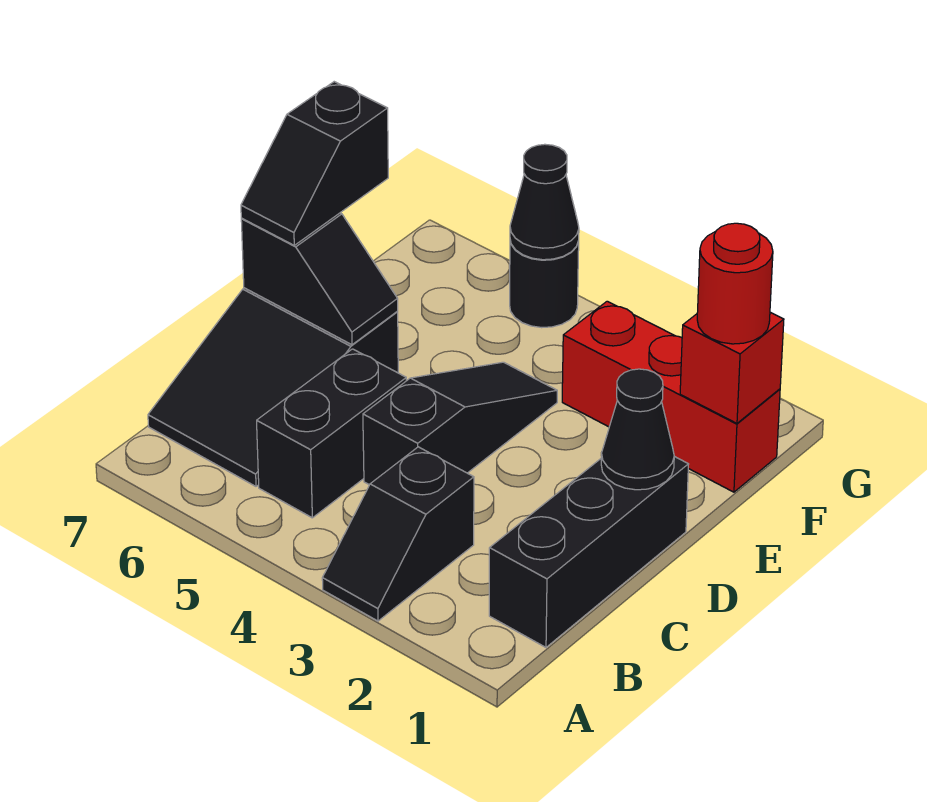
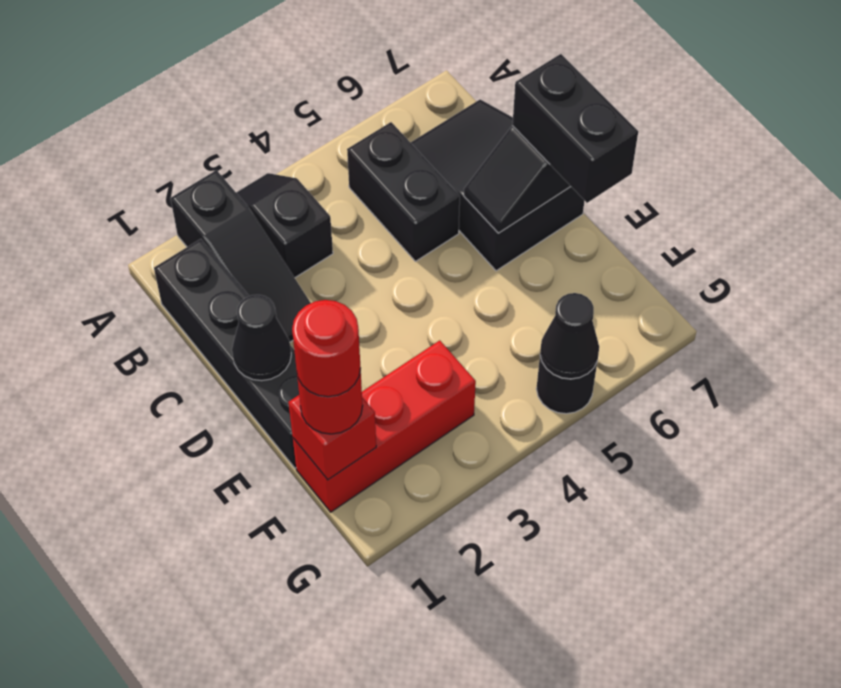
black 1x3 brick [489,456,689,647] -> black 1x4 brick [154,239,299,468]
black 1x3 slope [363,362,557,485] -> black 1x3 slope moved to [170,170,310,342]
black 1x2 slope [241,82,388,245] -> black 1x2 brick [512,54,638,203]
none -> red 1x1 round brick [292,300,361,397]

